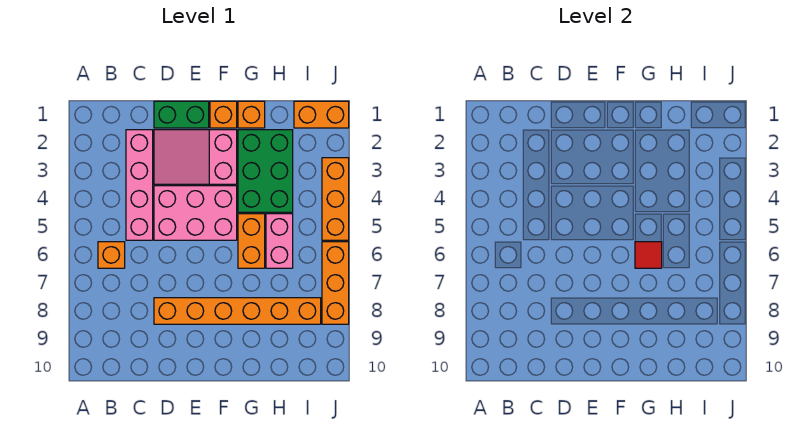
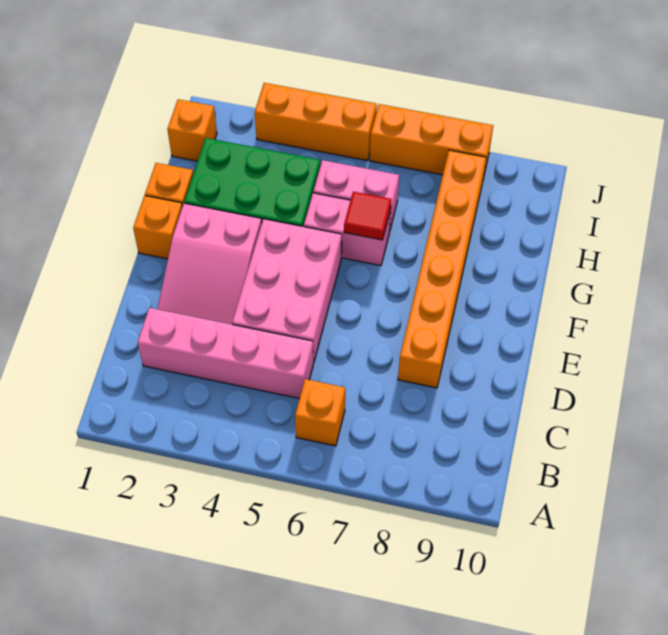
green 1x2 brick [154,101,209,128] -> none
orange 1x2 brick [238,214,265,268] -> pink 1x2 brick [304,193,391,266]
orange 1x2 brick [294,101,349,128] -> orange 1x1 brick [167,99,217,161]

